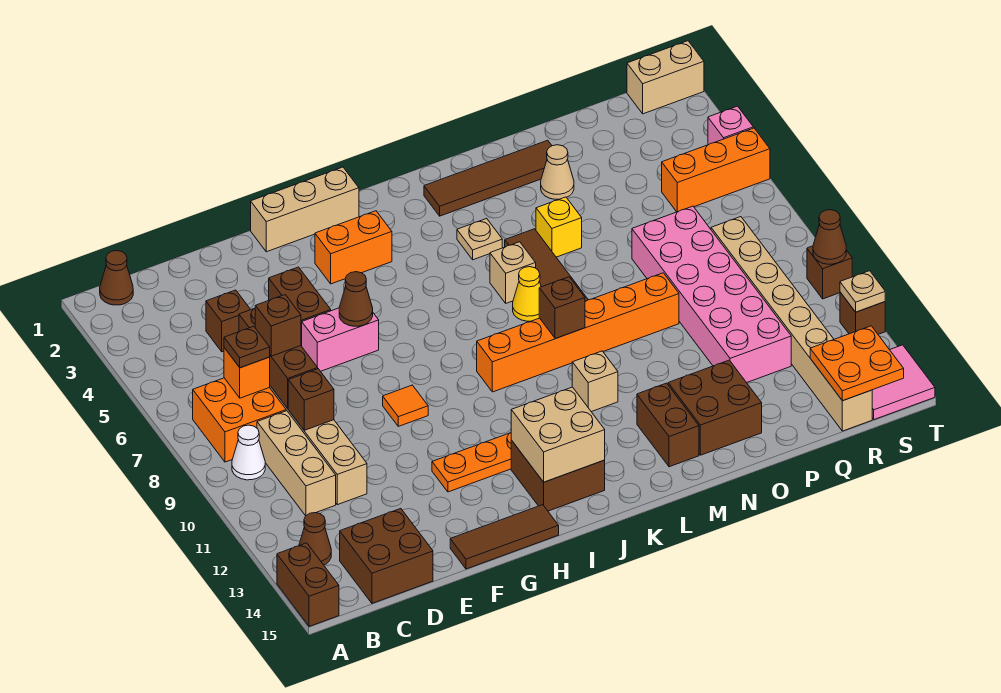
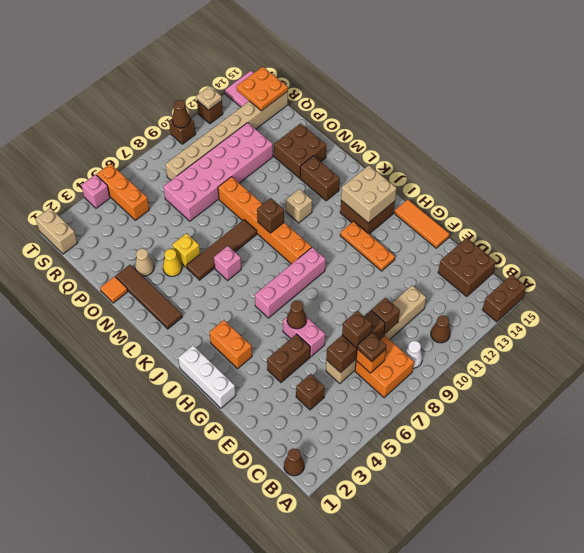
brown 1x1 cone [299,513,331,565] -> brown 1x1 cone moved to [431,315,450,343]
tan 1x3 brick [257,411,336,516] -> none
brown 1x3 tile [450,505,559,569] -> orange 1x3 tile [395,199,449,248]
tan 1x3 brick [251,167,359,252] -> white 1x3 brick [178,346,236,408]
orange 1x1 tile [383,385,428,426] -> orange 1x1 tile moved to [100,276,128,303]
none -> pink 1x4 brick [255,247,326,318]
tan 1x1 plate [457,218,502,260] -> none
tan 1x1 brick [490,242,536,303] -> pink 1x1 brick [214,246,241,280]
yellow 1x1 cone [513,267,541,321] -> yellow 1x1 cone moved to [163,249,182,276]
brown 1x2 brick [637,383,699,467] -> brown 1x2 brick turned to [300,156,340,201]

